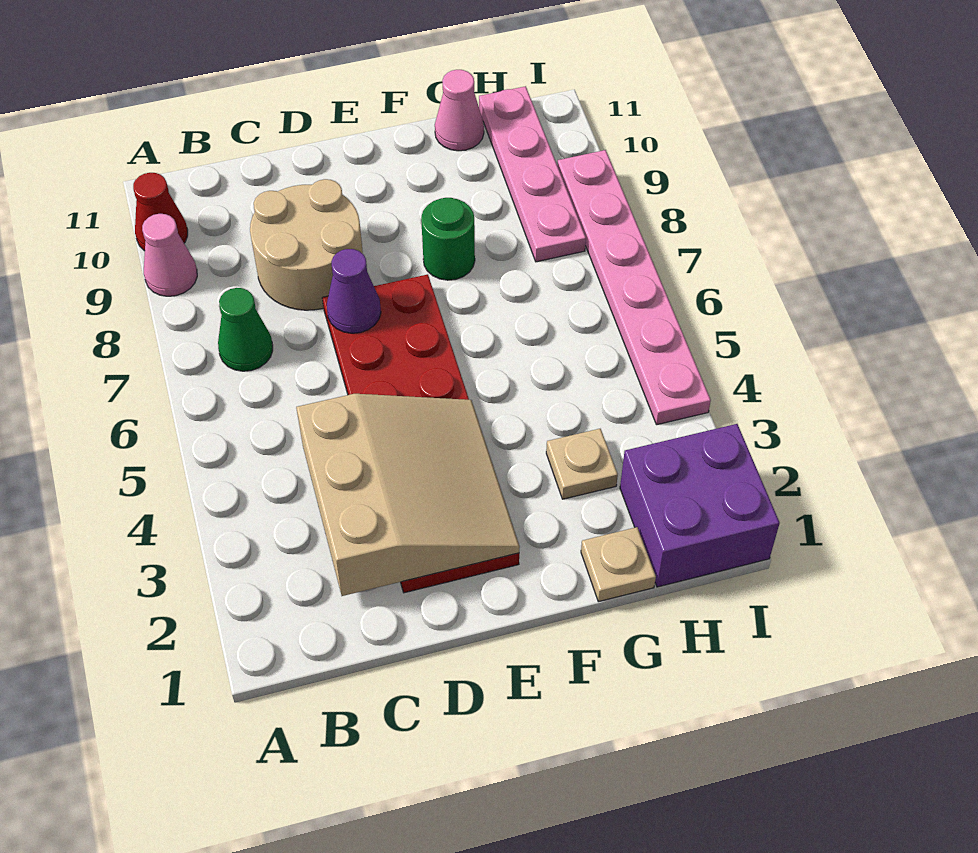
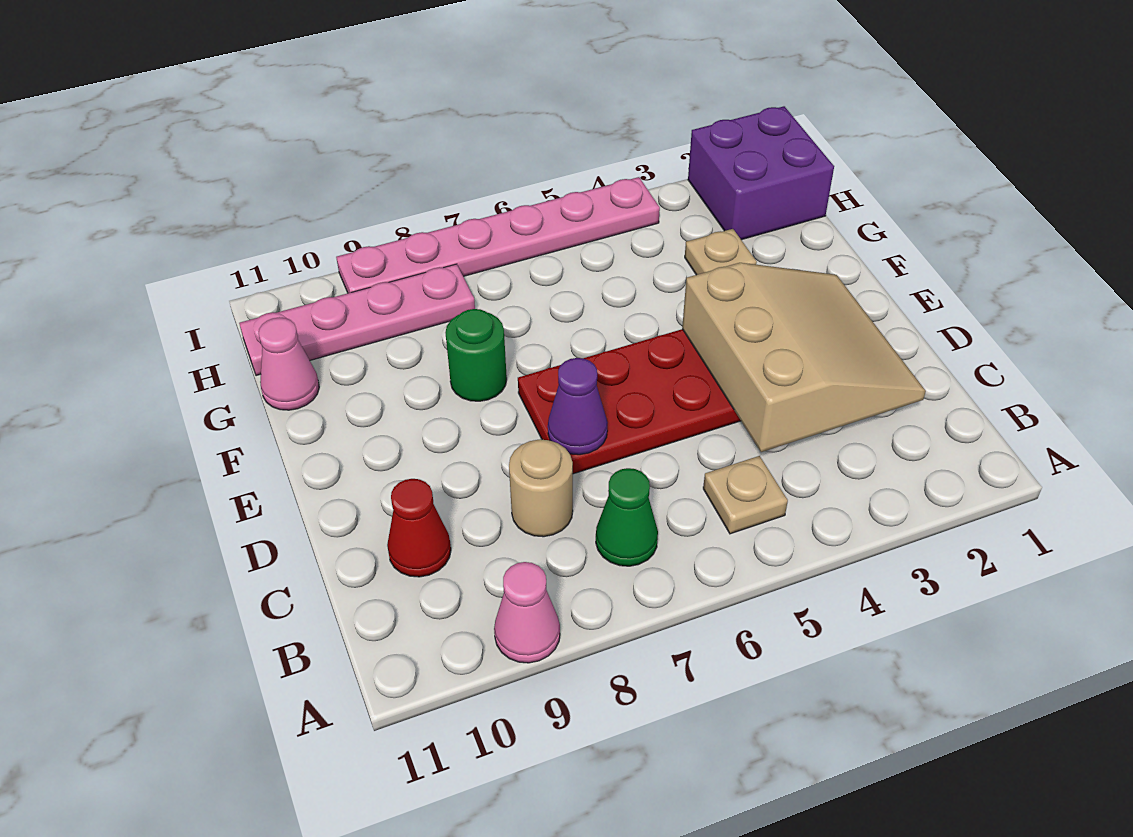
red 1x1 cone [133,173,188,251] -> red 1x1 cone moved to [387,479,451,577]
tan 3x3 slope [296,394,520,596] -> tan 3x3 slope turned to [682,263,926,452]
tan 2x2 round brick [250,179,363,310] -> tan 1x1 round brick [509,439,573,537]
tan 1x1 plate [581,527,656,602] -> tan 1x1 plate moved to [703,456,788,534]

